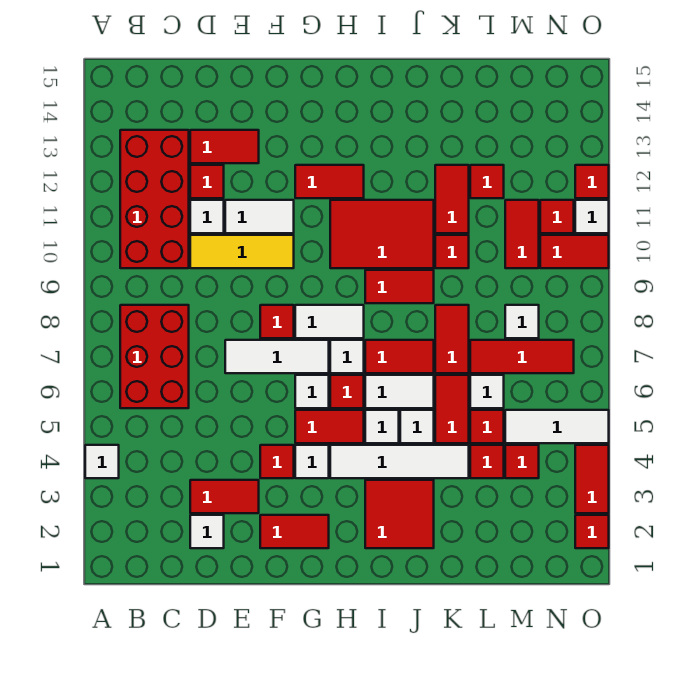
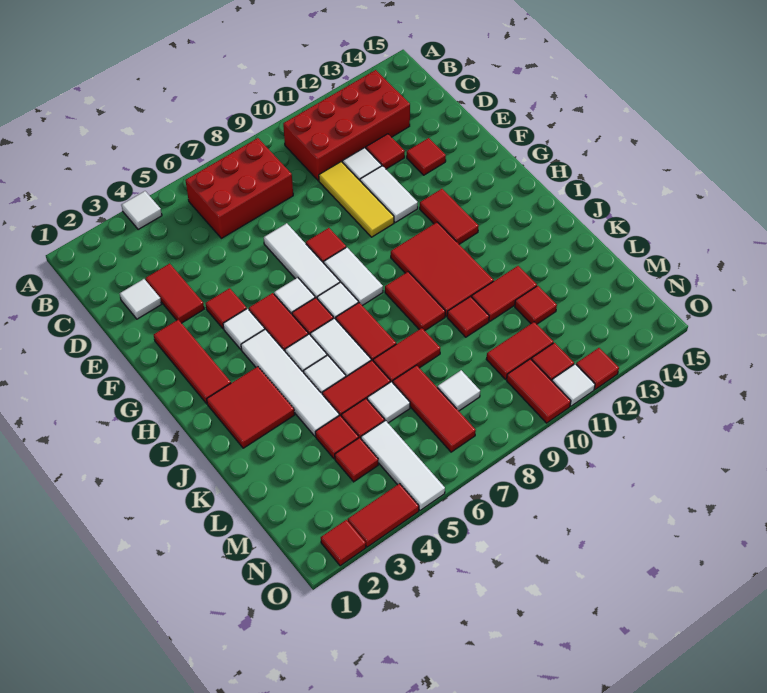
red 1x2 tile [190,130,259,163] -> red 1x1 tile [407,138,446,175]
red 1x2 tile [260,515,329,548] -> red 1x3 tile [154,320,231,404]

